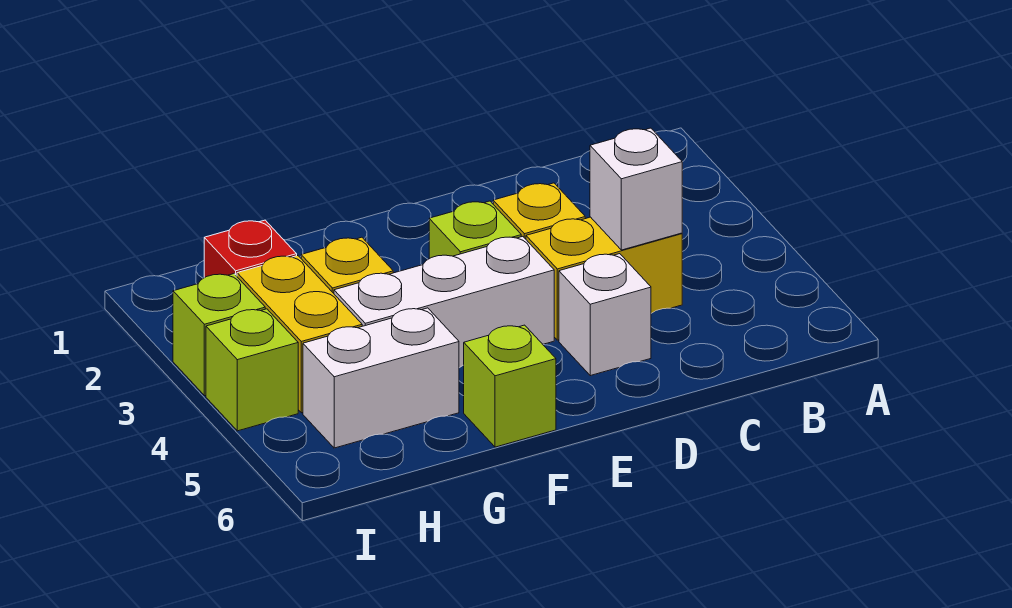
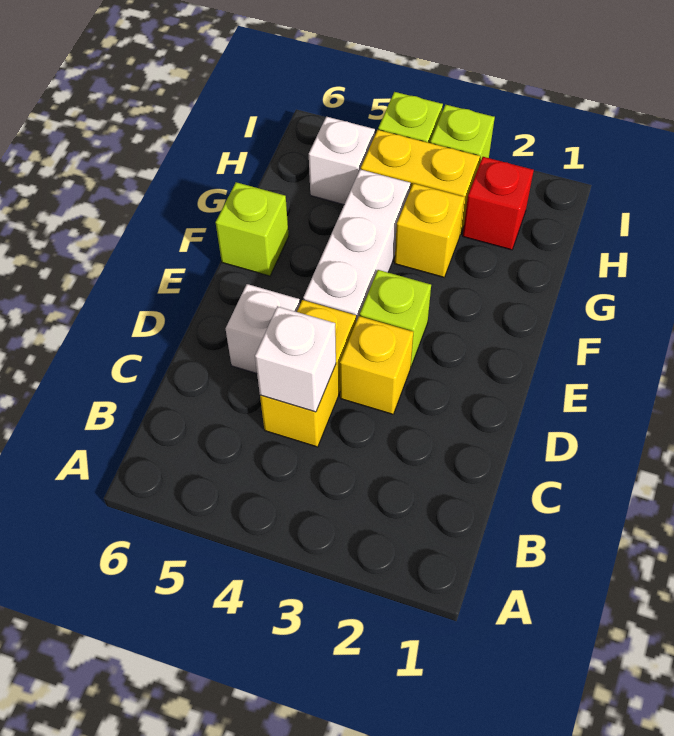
white 1x2 brick [303,308,459,448] -> white 1x1 brick [309,117,375,205]

